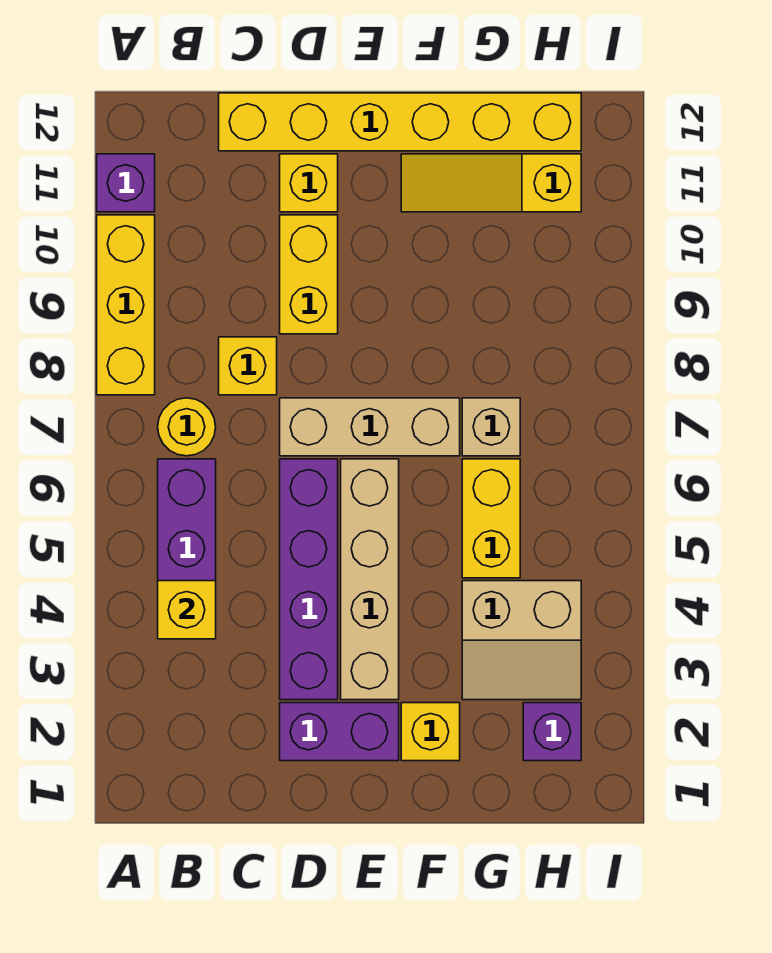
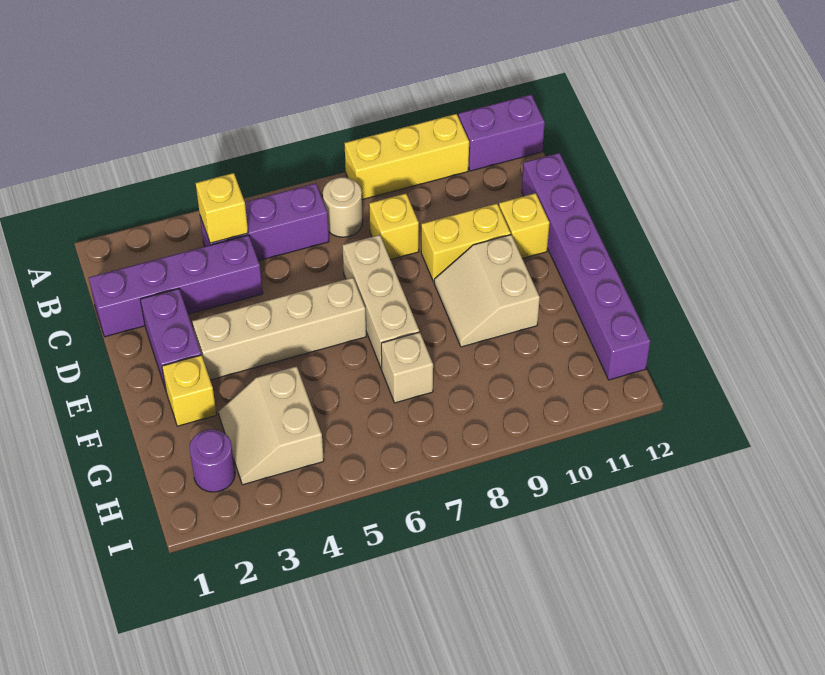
purple 1x1 brick [97,154,155,212] -> purple 1x2 brick [458,95,545,171]
yellow 1x1 round brick [158,398,216,456] -> tan 1x1 round brick [323,177,363,237]
yellow 1x6 brick [219,93,581,151] -> purple 1x6 brick [522,153,650,380]
purple 1x4 brick [280,459,338,700] -> purple 1x4 brick moved to [89,235,263,337]
none -> tan 2x2 slope [434,235,540,347]
yellow 1x3 slope [401,154,581,212] -> none
yellow 1x2 brick [462,459,520,578] -> none
purple 1x1 brick [523,703,581,761] -> purple 1x1 round brick [189,429,235,492]

